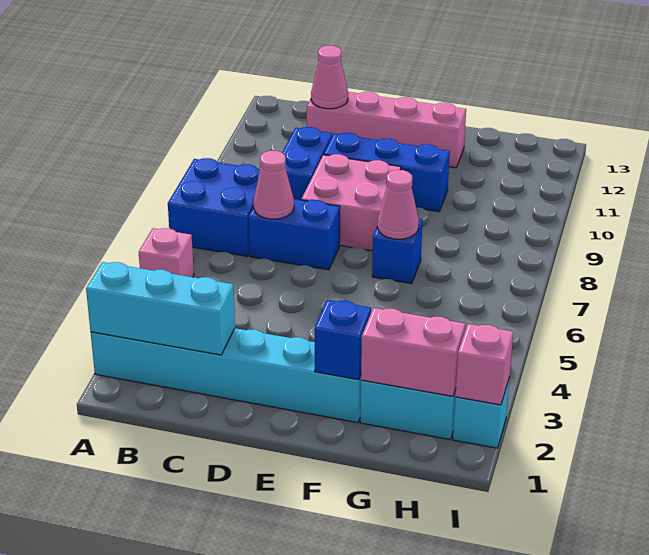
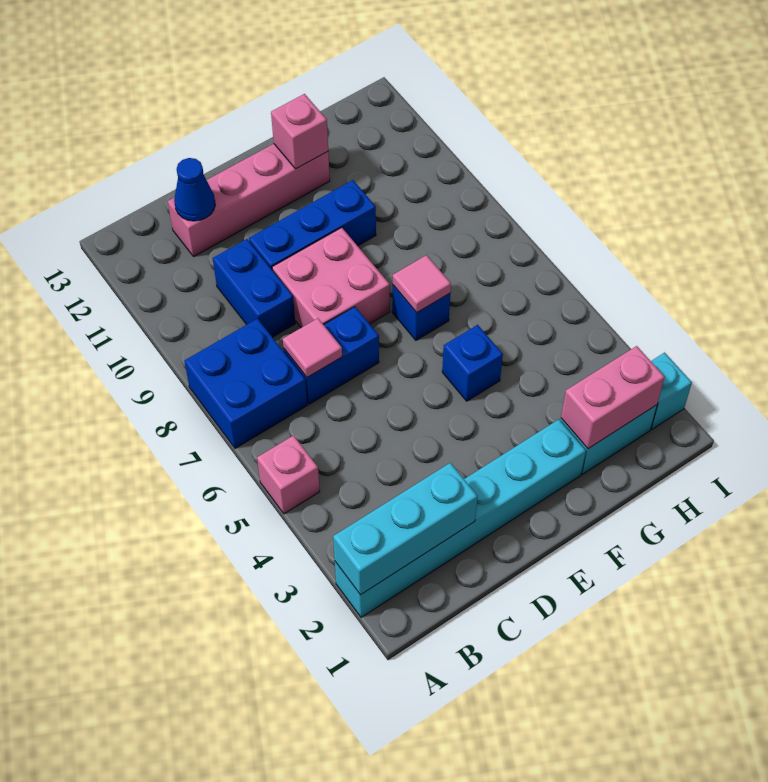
pink 1x1 cone [253,151,294,219] -> pink 1x1 tile [283,318,342,377]
pink 1x1 cone [311,46,348,109] -> blue 1x1 cone [174,158,215,221]
blue 1x1 brick [315,300,371,380] -> blue 1x1 brick moved to [442,325,503,401]
pink 1x1 cone [377,170,419,239] -> pink 1x1 tile [393,255,451,312]
pink 1x1 brick [455,324,513,405] -> pink 1x1 brick moved to [271,94,328,169]

